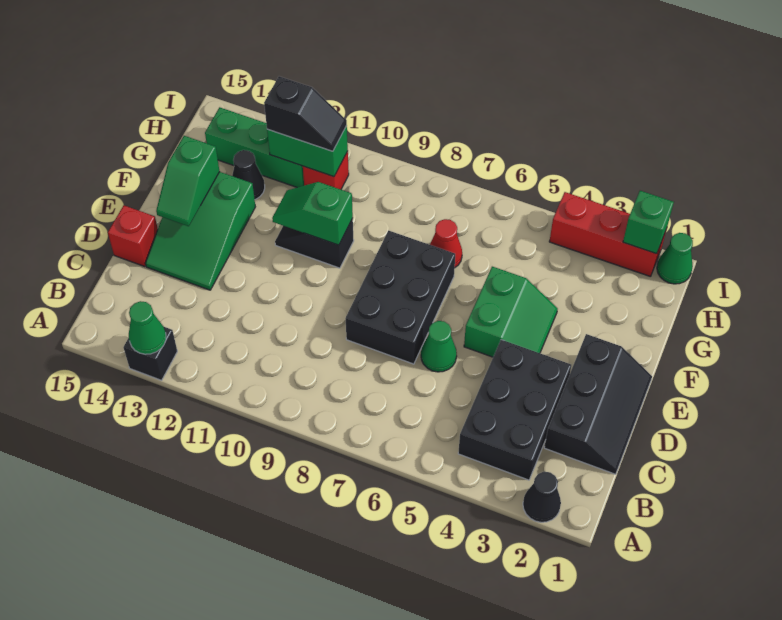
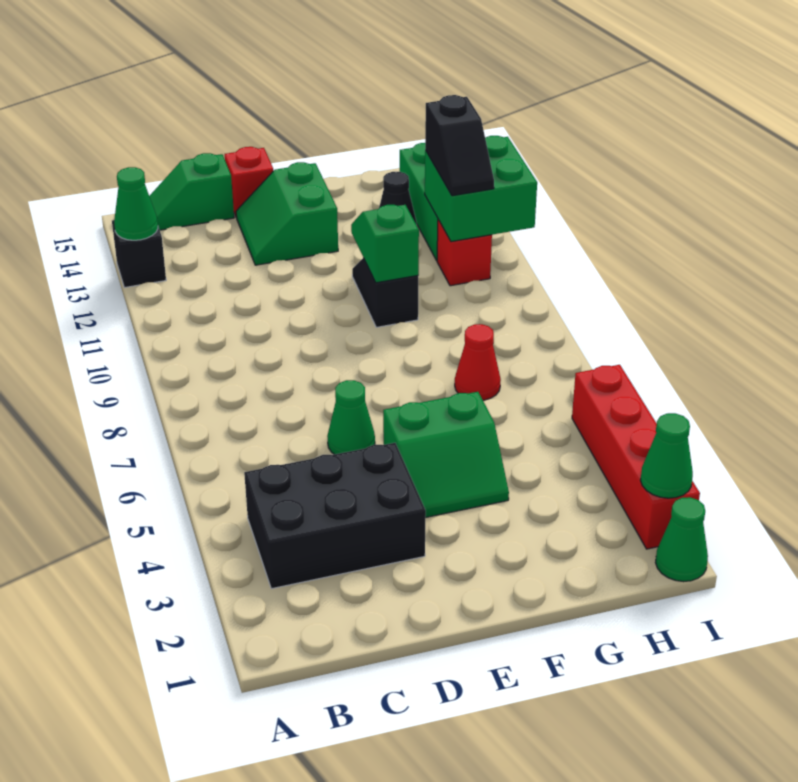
black 1x1 cone [523,472,561,522] -> none
black 2x3 slope [544,334,652,474] -> none
black 2x3 brick [345,230,455,364] -> none
green 2x3 slope [145,172,255,290] -> green 2x2 slope [236,162,338,265]
green 1x2 slope [156,136,220,226] -> green 1x2 slope moved to [149,153,234,230]
green 1x2 brick [267,126,348,177] -> green 2x2 brick [425,136,537,242]
red 1x3 brick [549,192,667,277] -> red 1x4 brick [572,365,700,549]
green 1x1 brick [623,191,674,254] -> green 1x1 cone [641,413,693,498]

